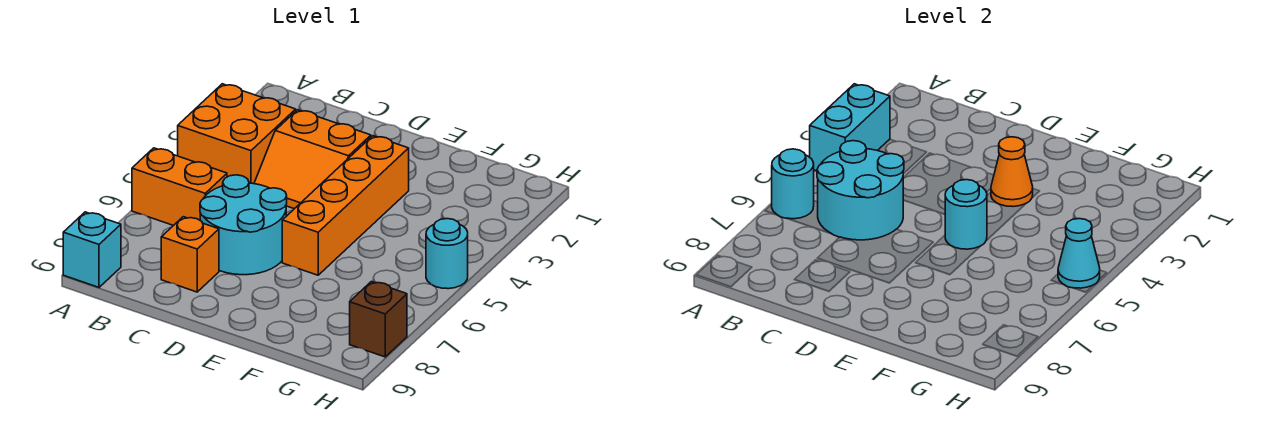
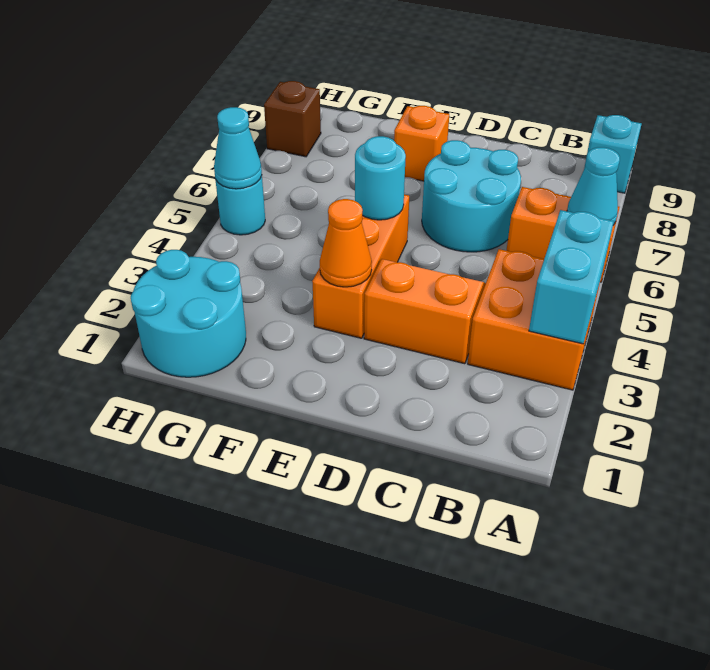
cyan 1x1 round brick [772,149,814,219] -> cyan 1x1 cone [567,147,620,225]
cyan 2x2 round brick [817,141,904,240] -> cyan 2x2 round brick moved to [131,250,246,377]
orange 1x1 brick [161,217,219,292] -> orange 1x1 brick moved to [394,106,449,181]
orange 1x4 brick [282,136,409,275] -> orange 1x3 brick [312,195,409,338]

